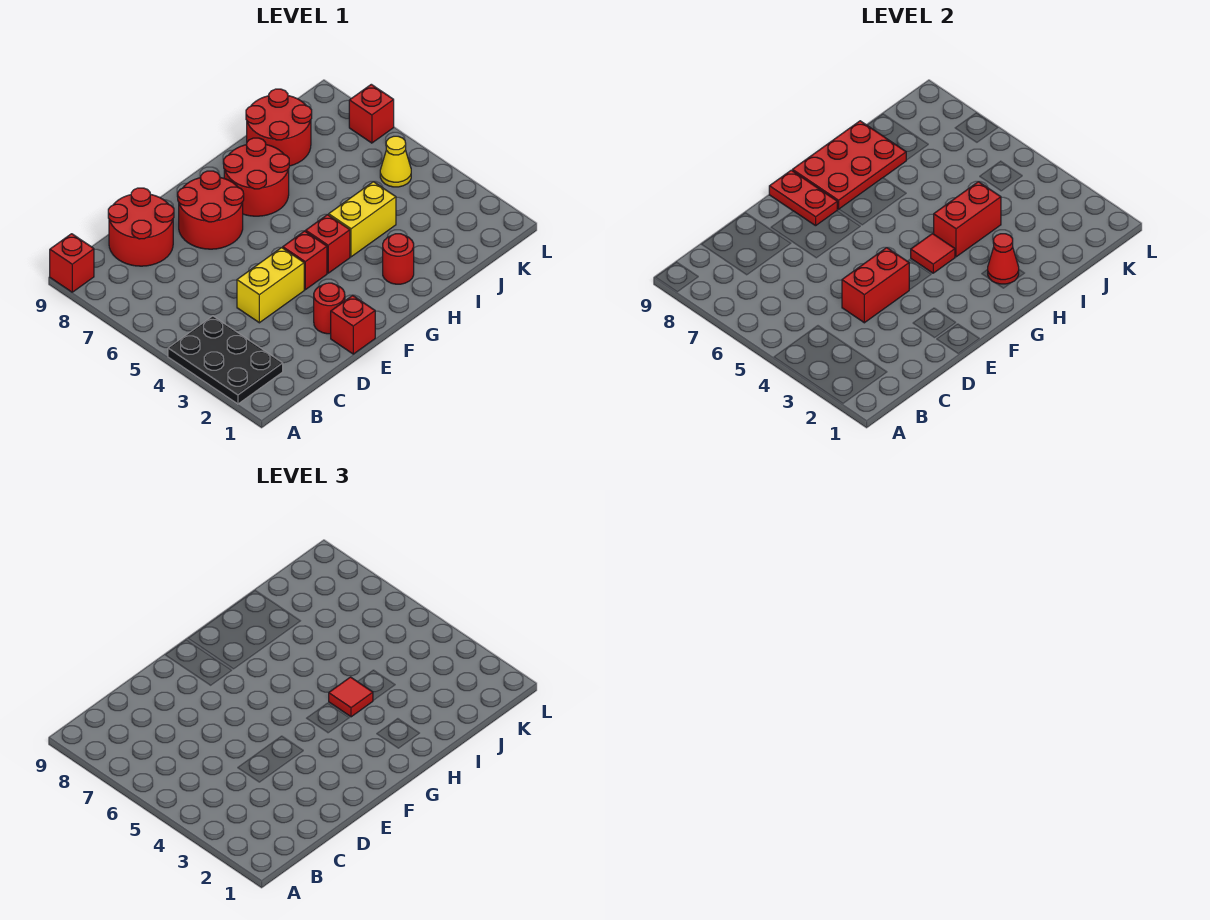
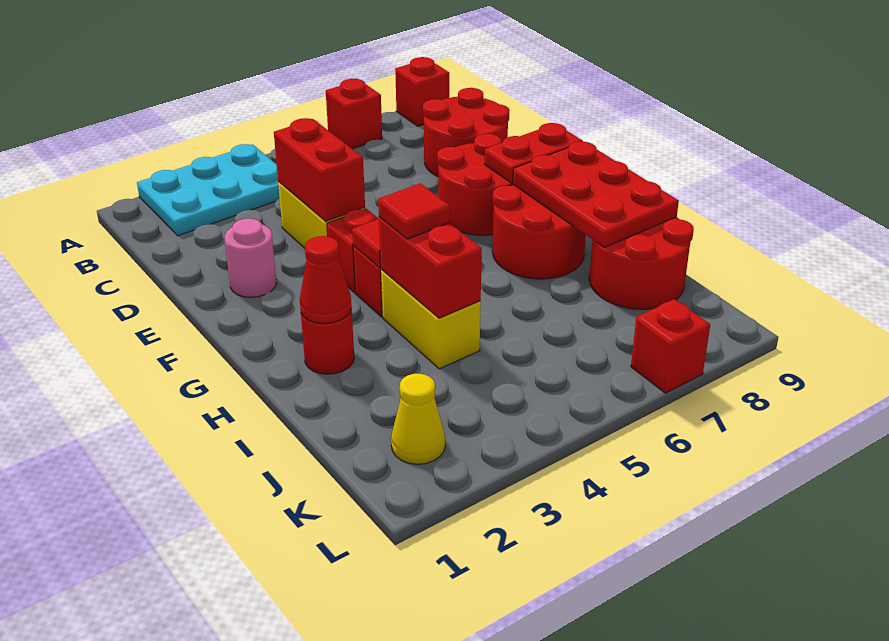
black 2x3 plate [168,316,283,404] -> cyan 2x3 plate [137,144,280,236]
red 1x1 brick [331,295,375,354] -> red 1x1 brick moved to [326,79,382,149]
red 1x1 round brick [314,283,345,334] -> pink 1x1 round brick [224,219,276,297]
yellow 1x1 cone [380,136,411,187] -> yellow 1x1 cone moved to [391,374,445,464]

